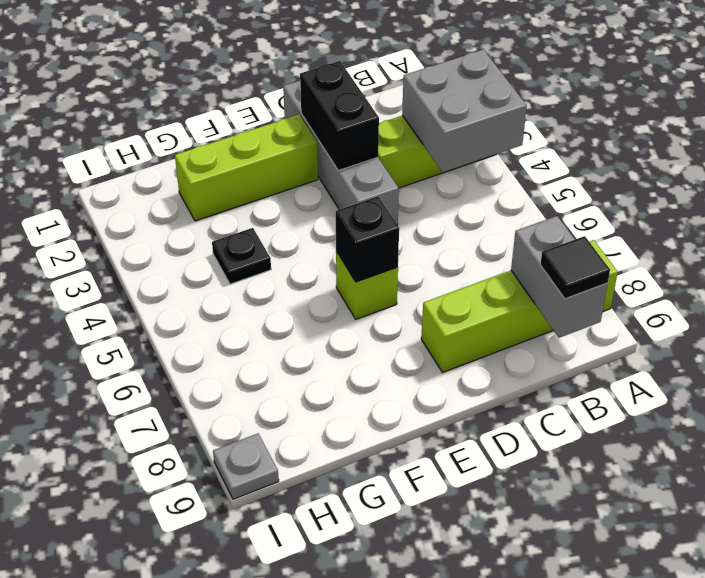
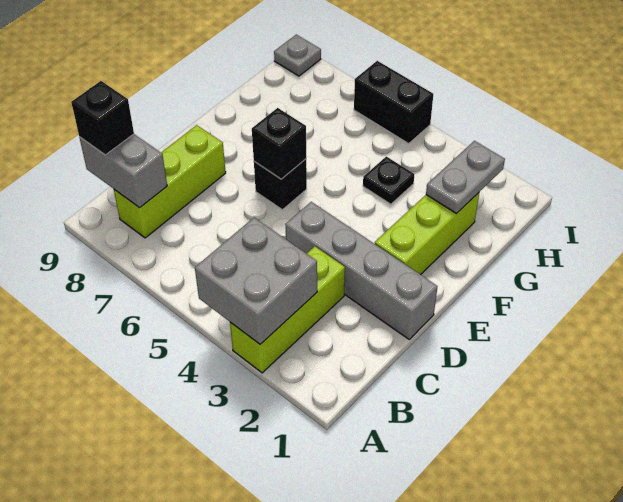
lime 1x4 brick [421,240,618,372] -> lime 1x3 brick [114,125,226,238]
black 1x1 tile [540,236,610,299] -> black 1x1 brick [71,81,134,155]
black 1x2 brick [300,61,379,171] -> black 1x2 brick moved to [354,61,433,143]
lime 1x1 brick [336,251,398,319] -> black 1x1 brick [254,159,307,210]
none -> grey 1x2 plate [426,141,505,213]

